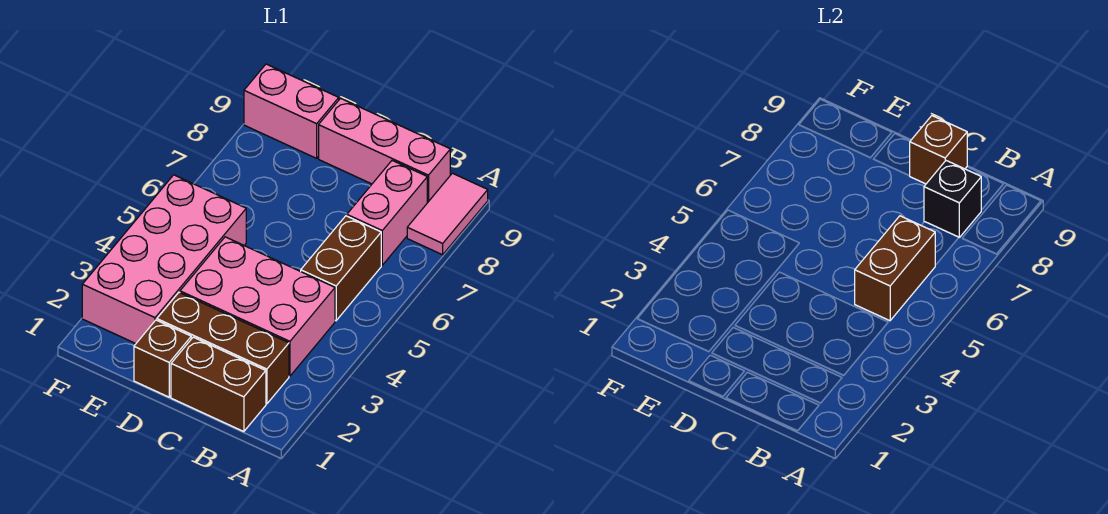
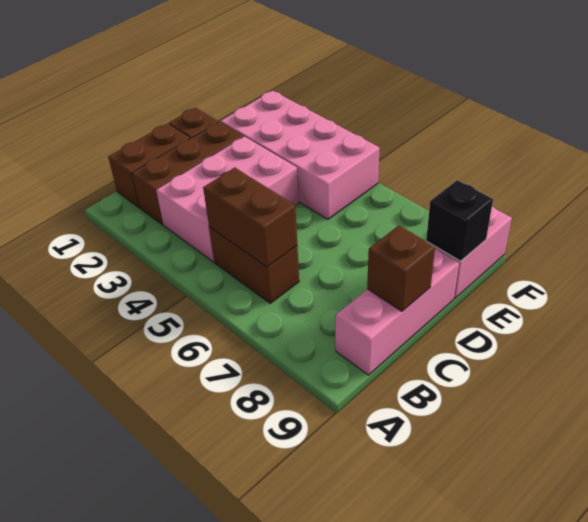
pink 1x2 tile [407,173,488,255] -> none
pink 1x2 brick [347,161,427,265] -> none
black 1x1 brick [924,161,981,237] -> black 1x1 brick moved to [426,180,493,261]

